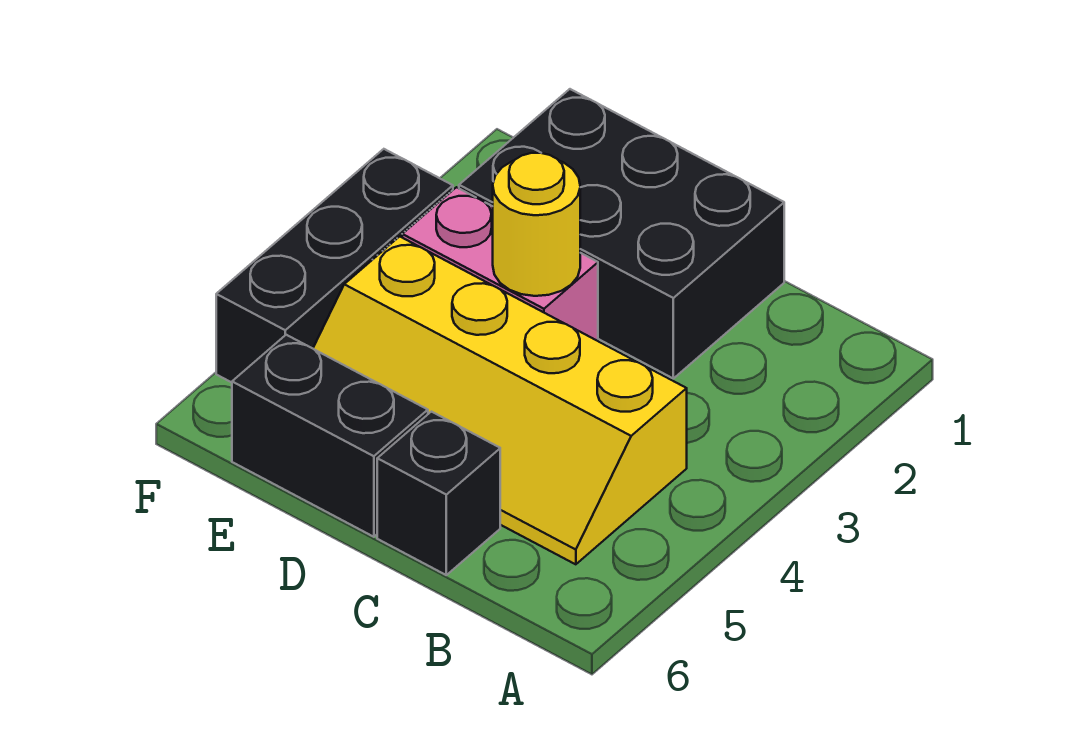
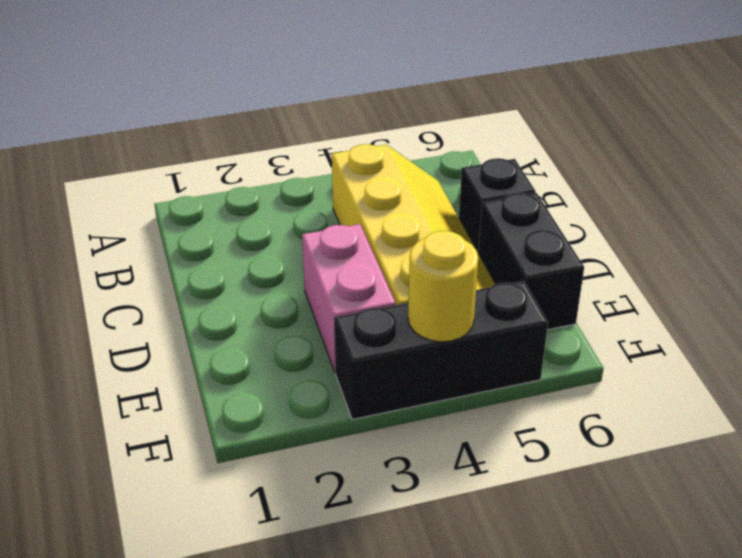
black 2x3 brick [459,89,784,378] -> none
yellow 1x1 round brick [493,153,580,296] -> yellow 1x1 round brick moved to [408,231,478,342]

